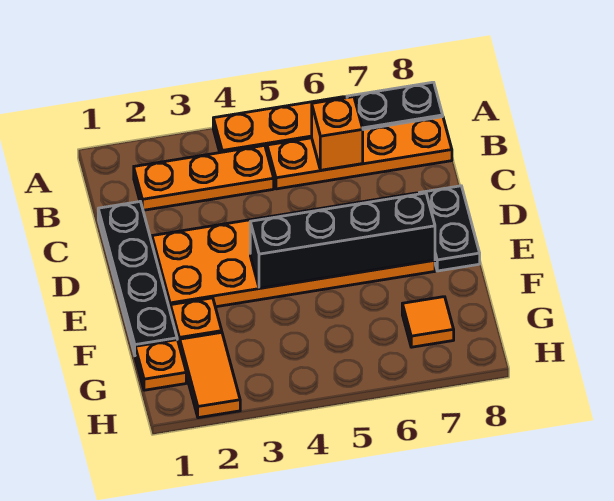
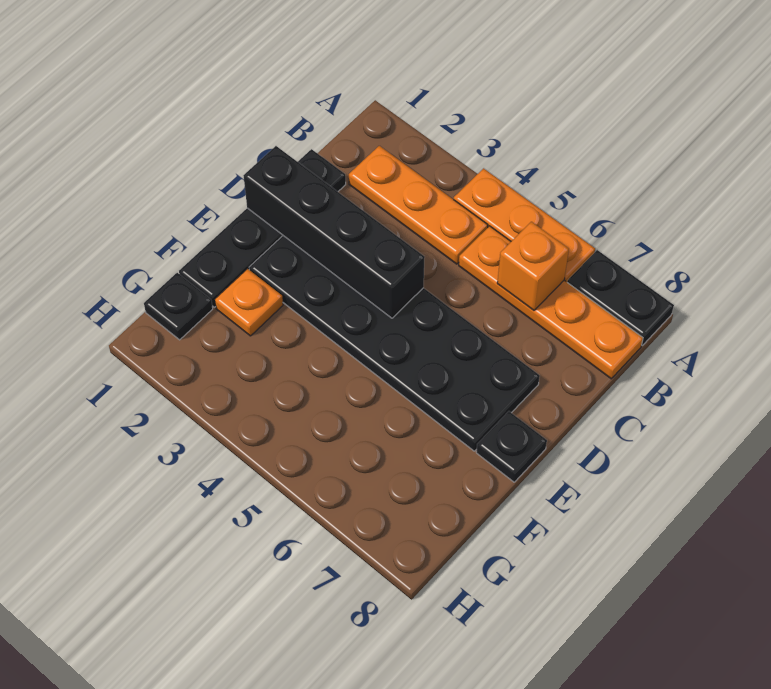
orange 2x6 plate [152,193,435,313] -> black 2x6 plate [249,236,540,451]
black 1x2 plate [419,186,480,271] -> black 1x1 plate [476,411,547,482]
black 1x4 brick [250,193,435,288] -> black 1x4 brick moved to [244,146,425,318]
orange 1x1 plate [135,340,186,390] -> black 1x1 plate [144,273,213,340]
orange 1x2 tile [180,332,240,418] -> none
orange 1x1 tile [402,297,454,347] -> none

